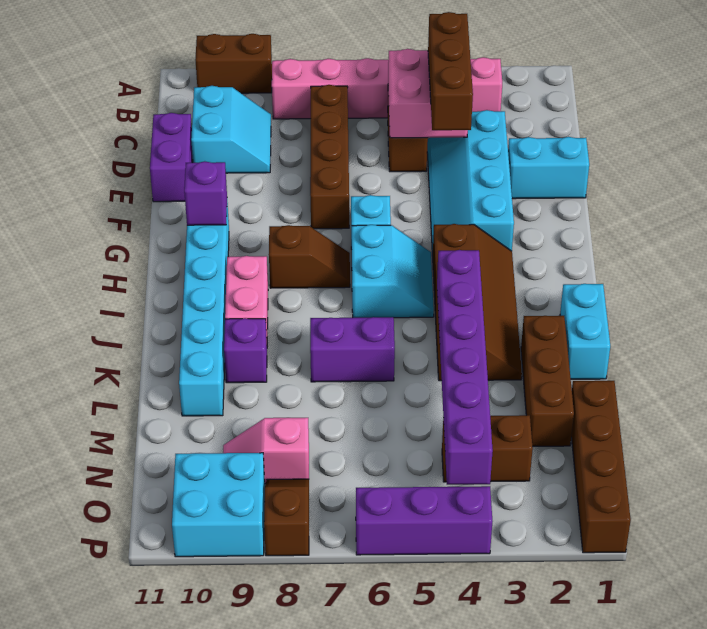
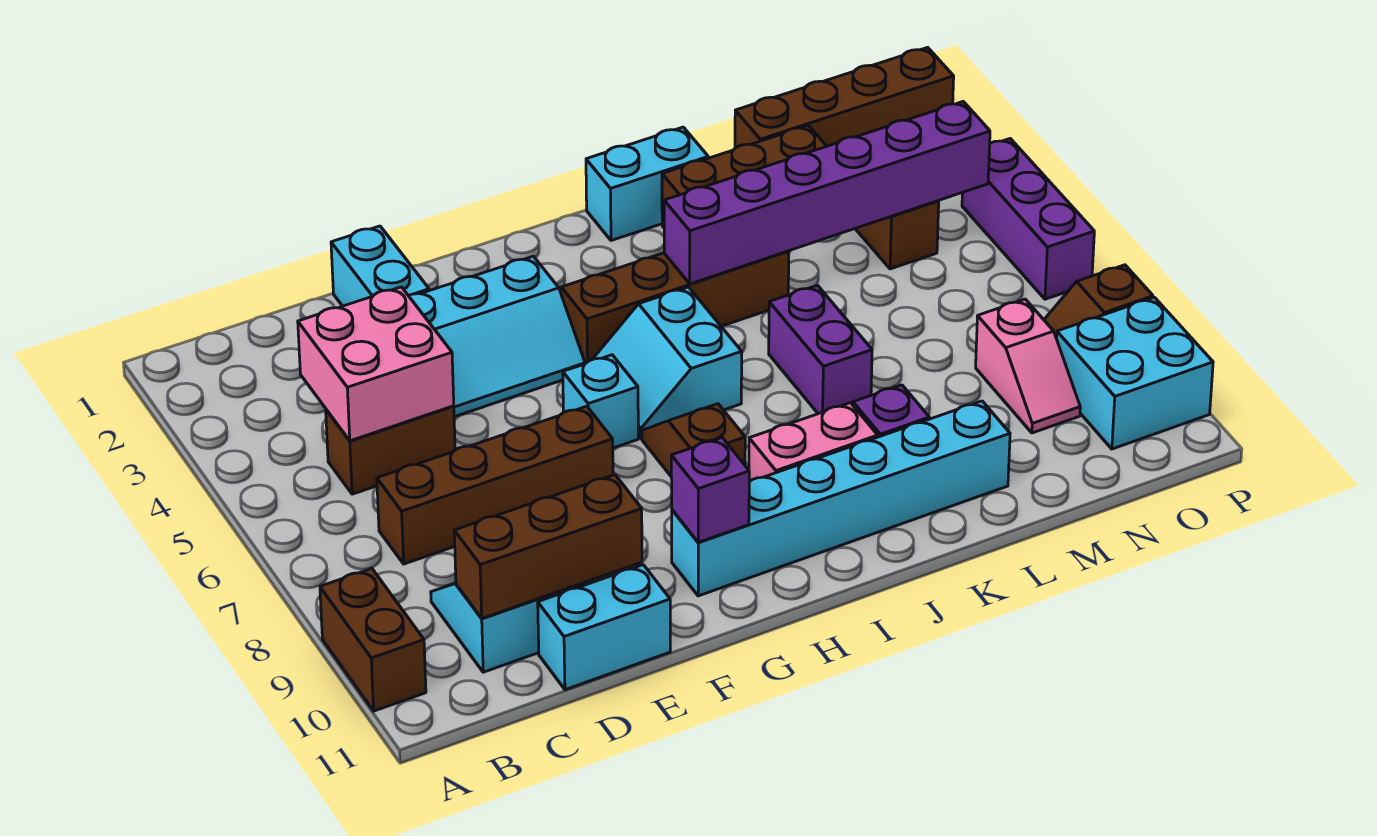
pink 1x6 brick [272,57,502,119] -> none
brown 1x3 brick [428,12,473,130] -> brown 1x3 brick moved to [454,475,642,618]
purple 1x2 brick [150,113,193,202] -> cyan 1x2 brick [538,565,670,690]
cyan 2x2 slope [352,225,434,318] -> cyan 2x2 slope turned to [592,287,742,438]

